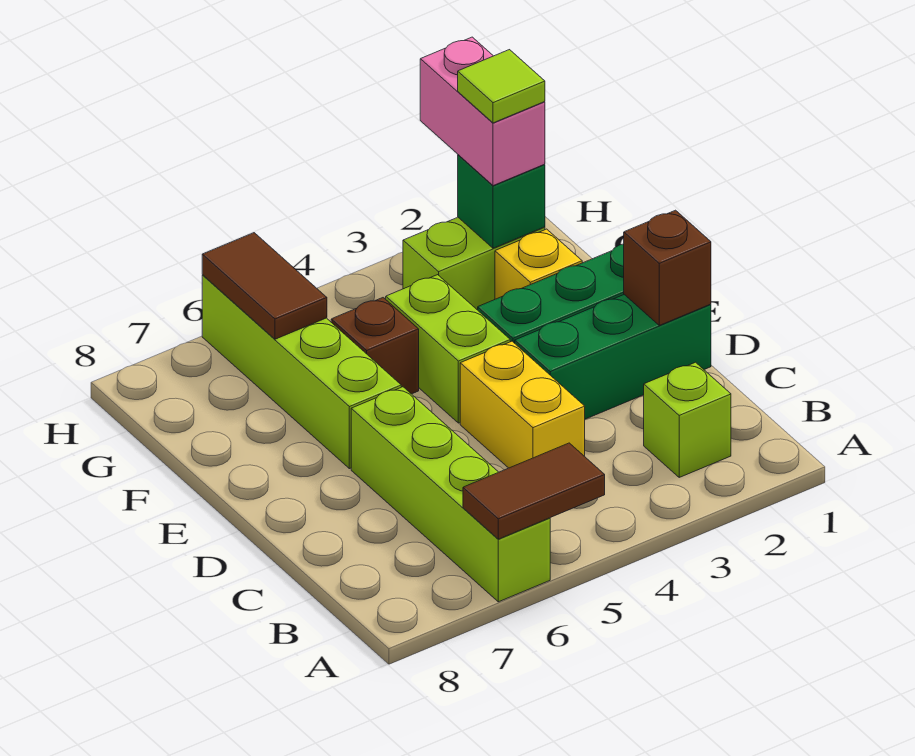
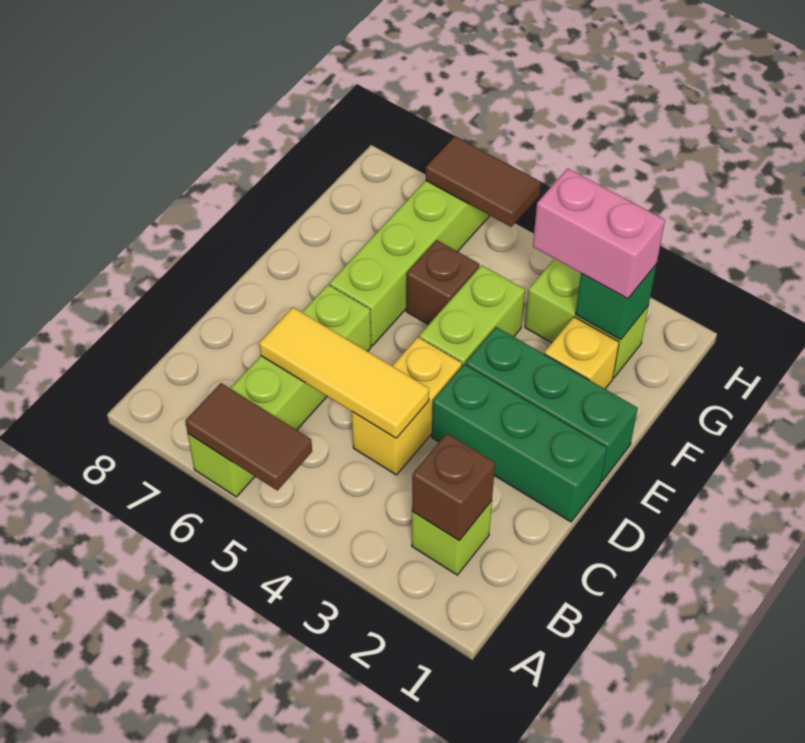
none -> yellow 1x3 tile [259,307,429,438]
brown 1x1 brick [624,210,711,325] -> brown 1x1 brick moved to [412,433,495,540]
pink 1x2 brick [420,37,545,186] -> pink 1x2 brick turned to [533,168,665,299]
lime 1x1 tile [458,50,545,123] -> none
brown 1x2 tile [202,233,327,339] -> brown 1x2 tile turned to [426,136,541,227]

